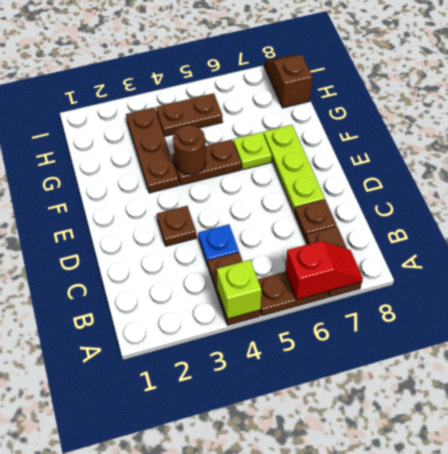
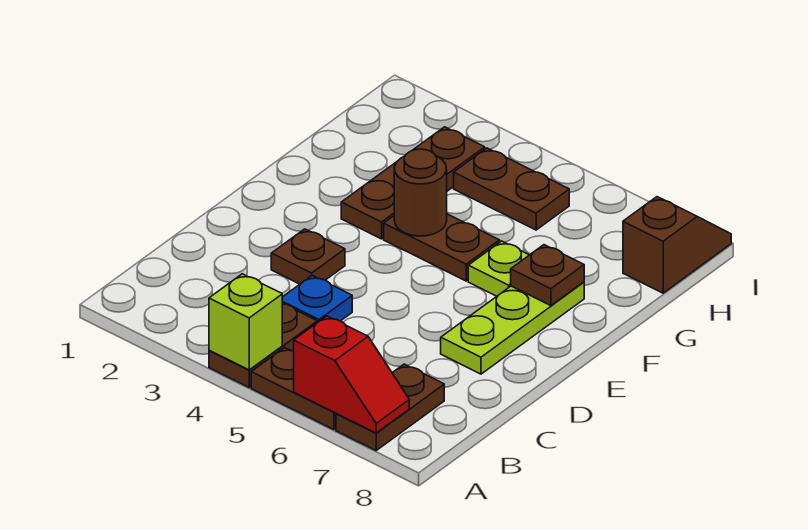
brown 1x1 plate [295,199,337,240] -> brown 1x1 plate moved to [511,245,584,306]

